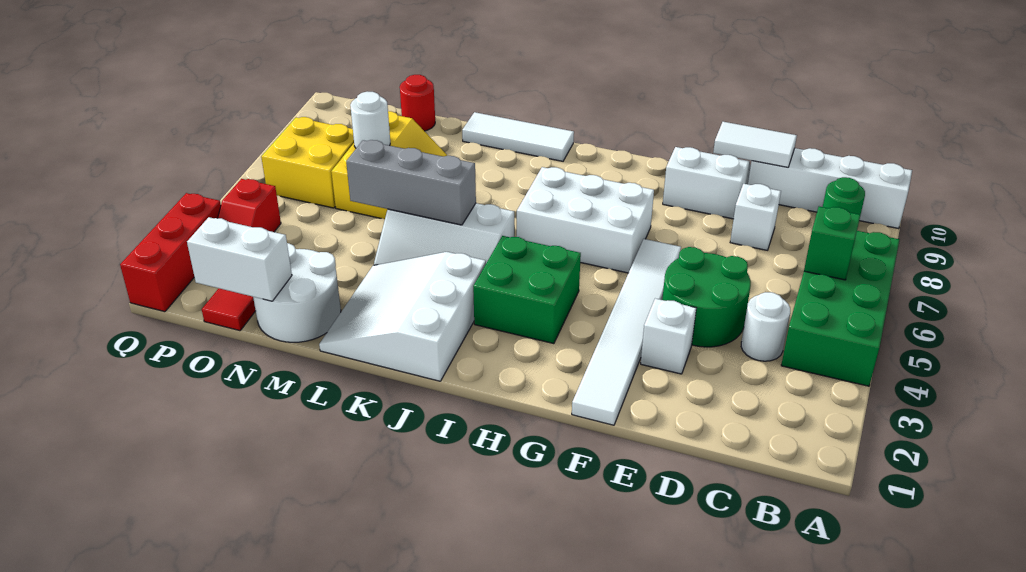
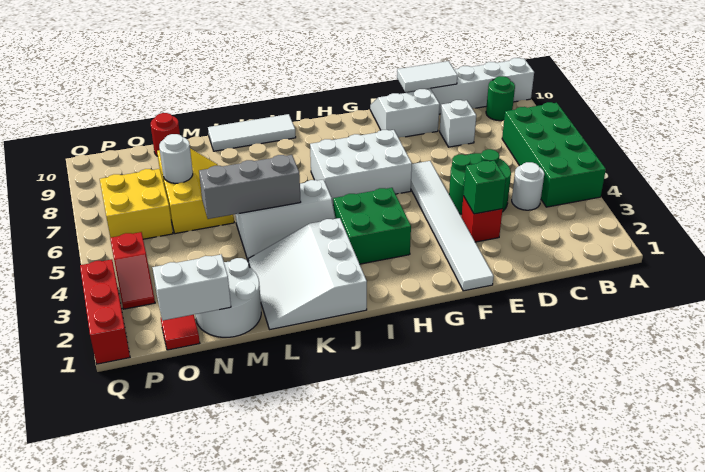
green 1x1 brick [804,207,860,280] -> green 1x1 brick moved to [463,161,506,214]
white 1x1 brick [641,299,696,374] -> red 1x1 brick [462,196,503,242]

